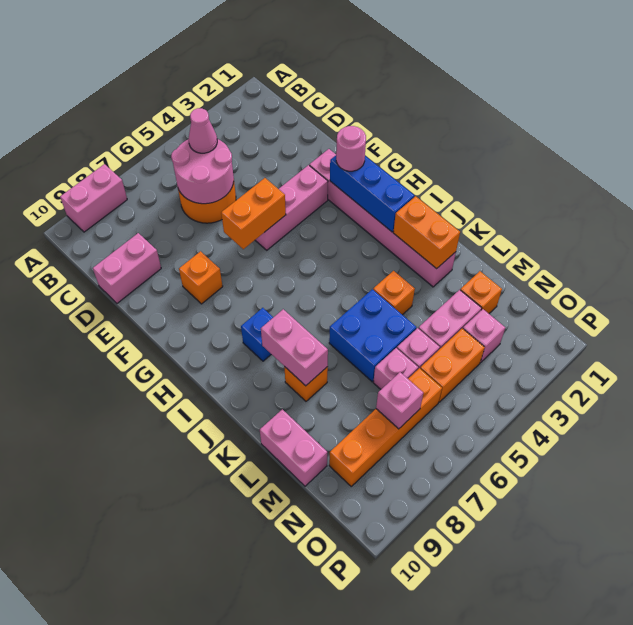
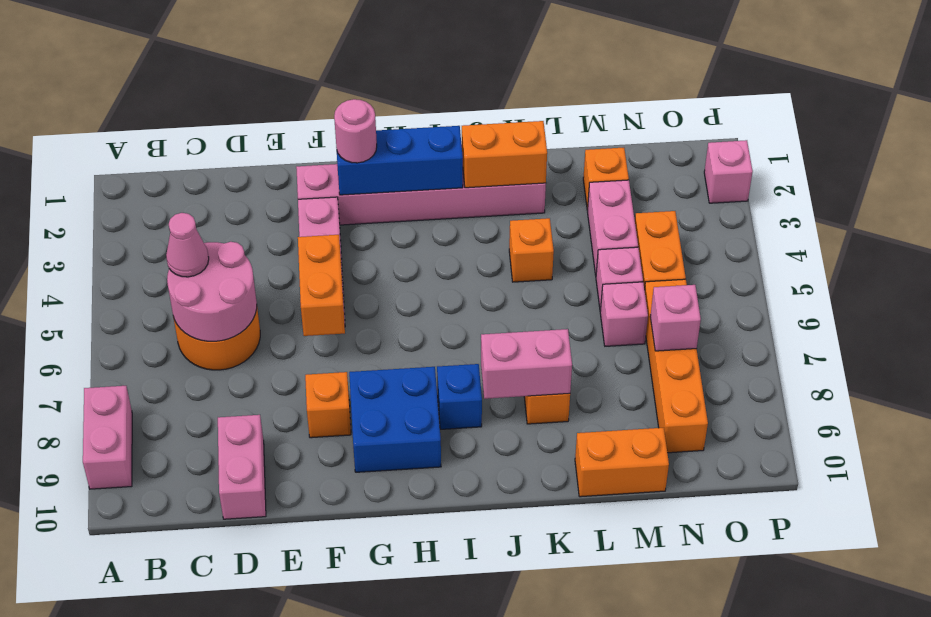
blue 2x2 brick [329,289,416,382] -> blue 2x2 brick moved to [349,367,441,472]
pink 1x2 brick [260,409,327,486] -> orange 1x2 brick [575,428,669,497]
pink 1x1 brick [463,309,505,363] -> pink 1x1 brick moved to [704,140,753,203]

